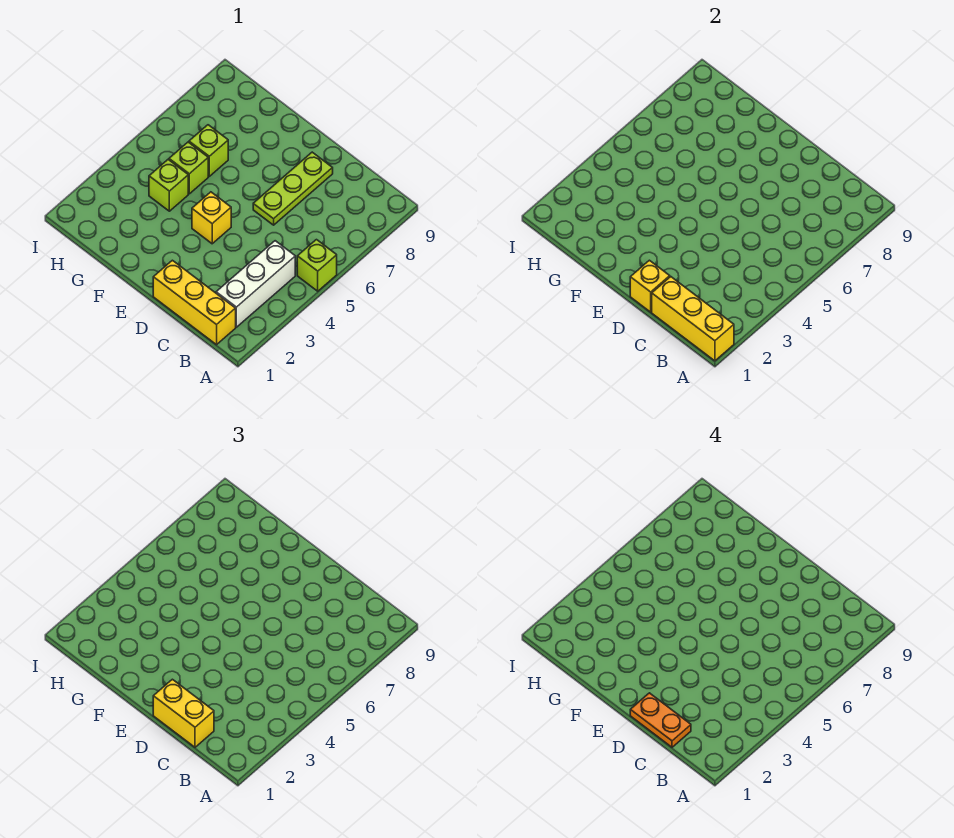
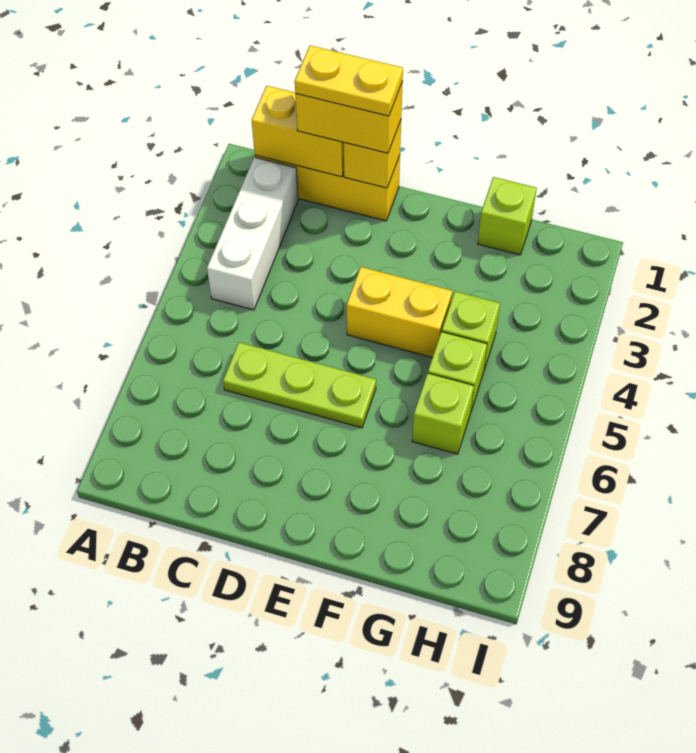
yellow 1x3 brick [652,277,734,361] -> yellow 1x2 brick [252,86,344,177]
lime 1x1 brick [297,240,337,291] -> lime 1x1 brick moved to [478,177,537,255]
orange 1x2 plate [630,693,691,747] -> yellow 1x2 plate [295,45,403,116]
lime 1x3 plate [253,152,333,225] -> lime 1x3 plate turned to [223,342,376,428]
yellow 1x1 brick [192,192,231,244] -> yellow 1x2 brick [347,267,452,357]

